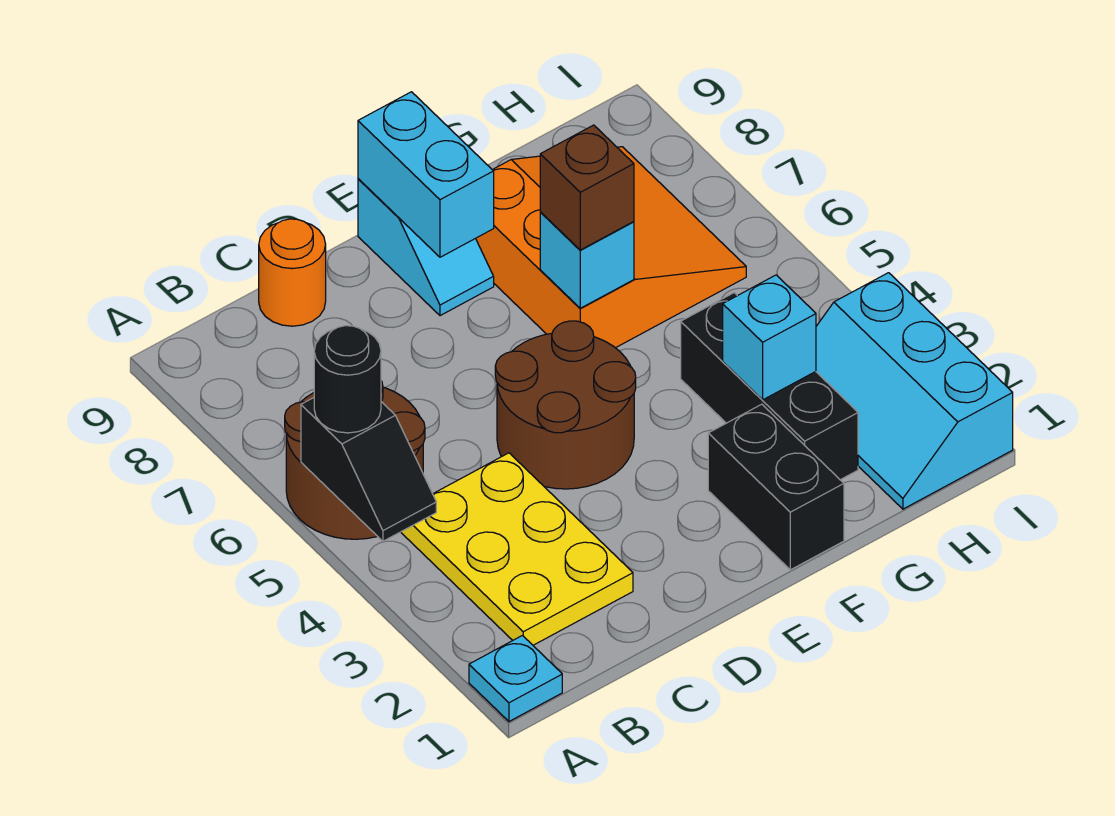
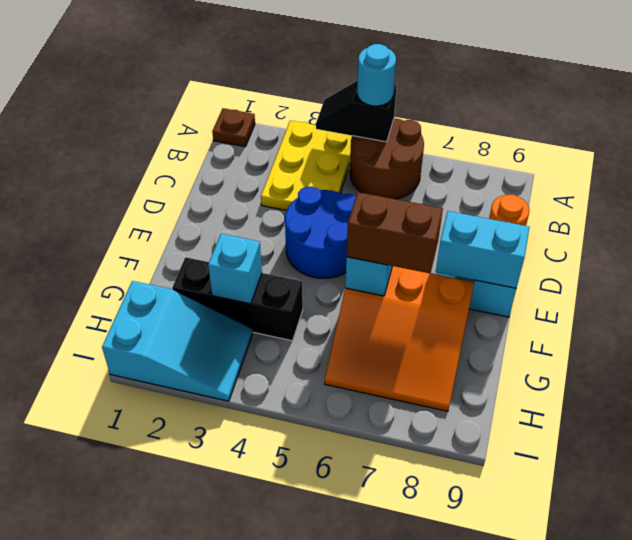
cyan 1x1 plate [469,636,562,721] -> brown 1x1 plate [212,108,255,147]
black 1x1 round brick [314,326,381,433] -> cyan 1x1 round brick [357,44,396,106]
yellow 2x3 plate [401,453,633,645] -> yellow 2x3 plate turned to [261,120,352,210]
brown 2x2 round brick [495,321,636,489] -> blue 2x2 round brick [285,187,356,278]
black 1x2 brick [708,404,844,570] -> none
brown 1x1 brick [540,125,634,250] -> brown 1x2 brick [346,192,443,274]
cyan 2x3 slope [816,273,1013,509] -> cyan 2x3 slope turned to [102,281,253,401]

